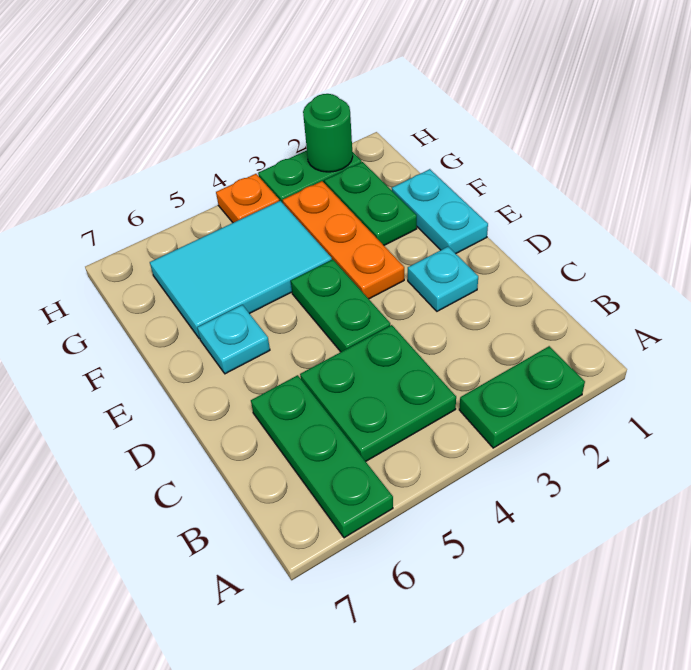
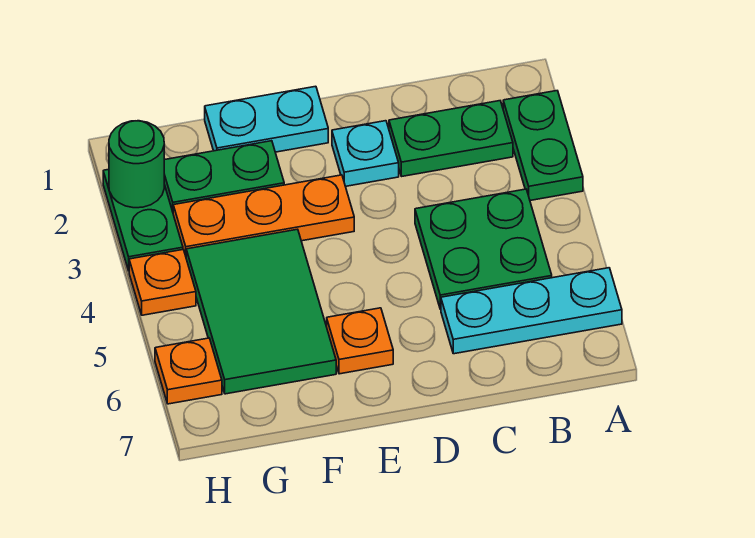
green 1x3 plate [251,375,393,538] -> cyan 1x3 plate [441,268,622,354]
green 1x2 plate [291,260,390,352] -> green 1x2 plate moved to [389,101,513,176]
cyan 1x1 plate [197,305,270,374] -> orange 1x1 plate [327,308,393,374]
cyan 2x3 tile [150,201,332,339] -> green 2x3 tile [186,229,336,394]
none -> orange 1x1 plate [155,338,222,404]

